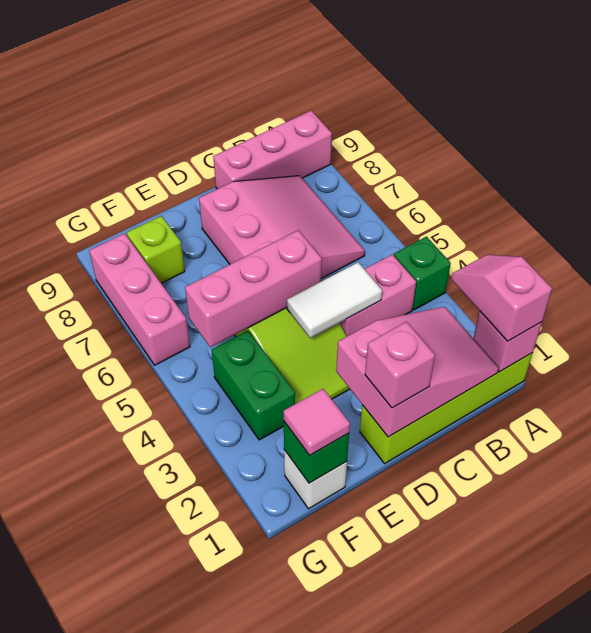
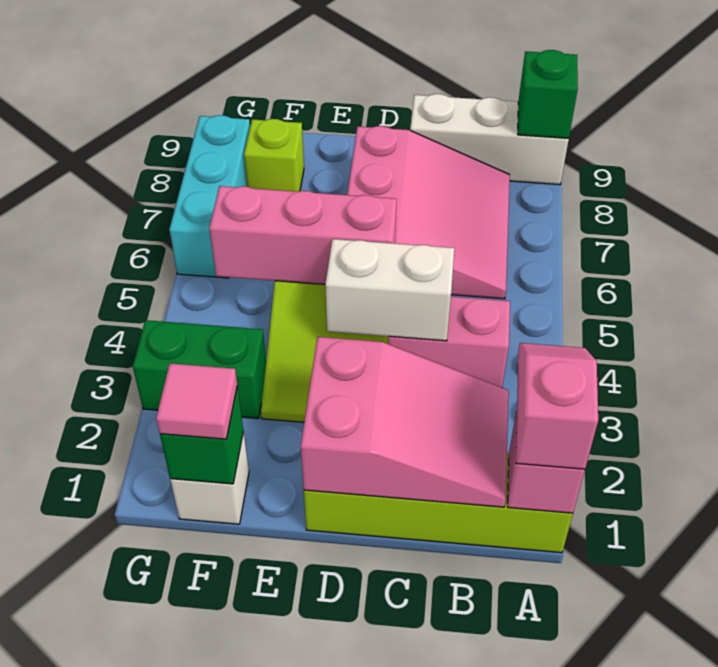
green 1x1 brick [394,237,451,310] -> green 1x1 brick moved to [518,50,578,138]
pink 1x3 brick [213,111,332,189] -> white 1x3 brick [410,94,569,185]
white 1x2 tile [287,262,382,338] -> white 1x2 brick [325,239,454,341]
pink 1x1 brick [365,322,435,408] -> none
green 1x2 brick [212,331,295,440] -> green 1x2 brick turned to [133,320,266,419]
pink 1x3 brick [89,233,190,365] -> cyan 1x3 brick [169,115,250,278]

